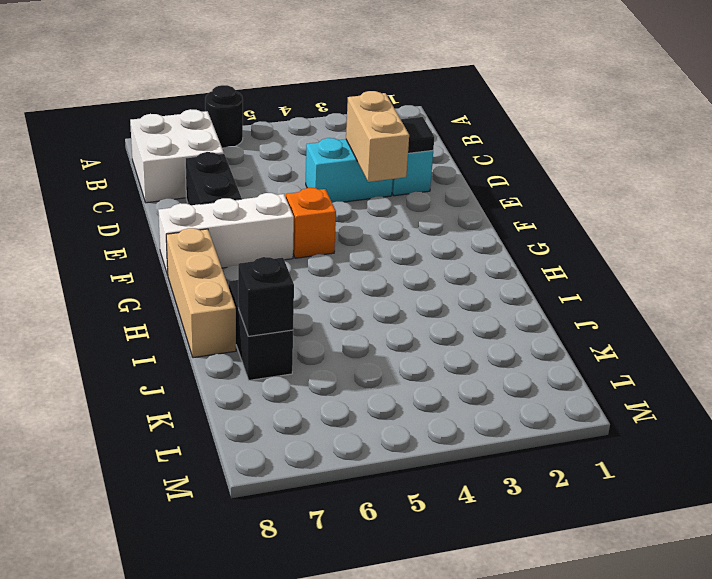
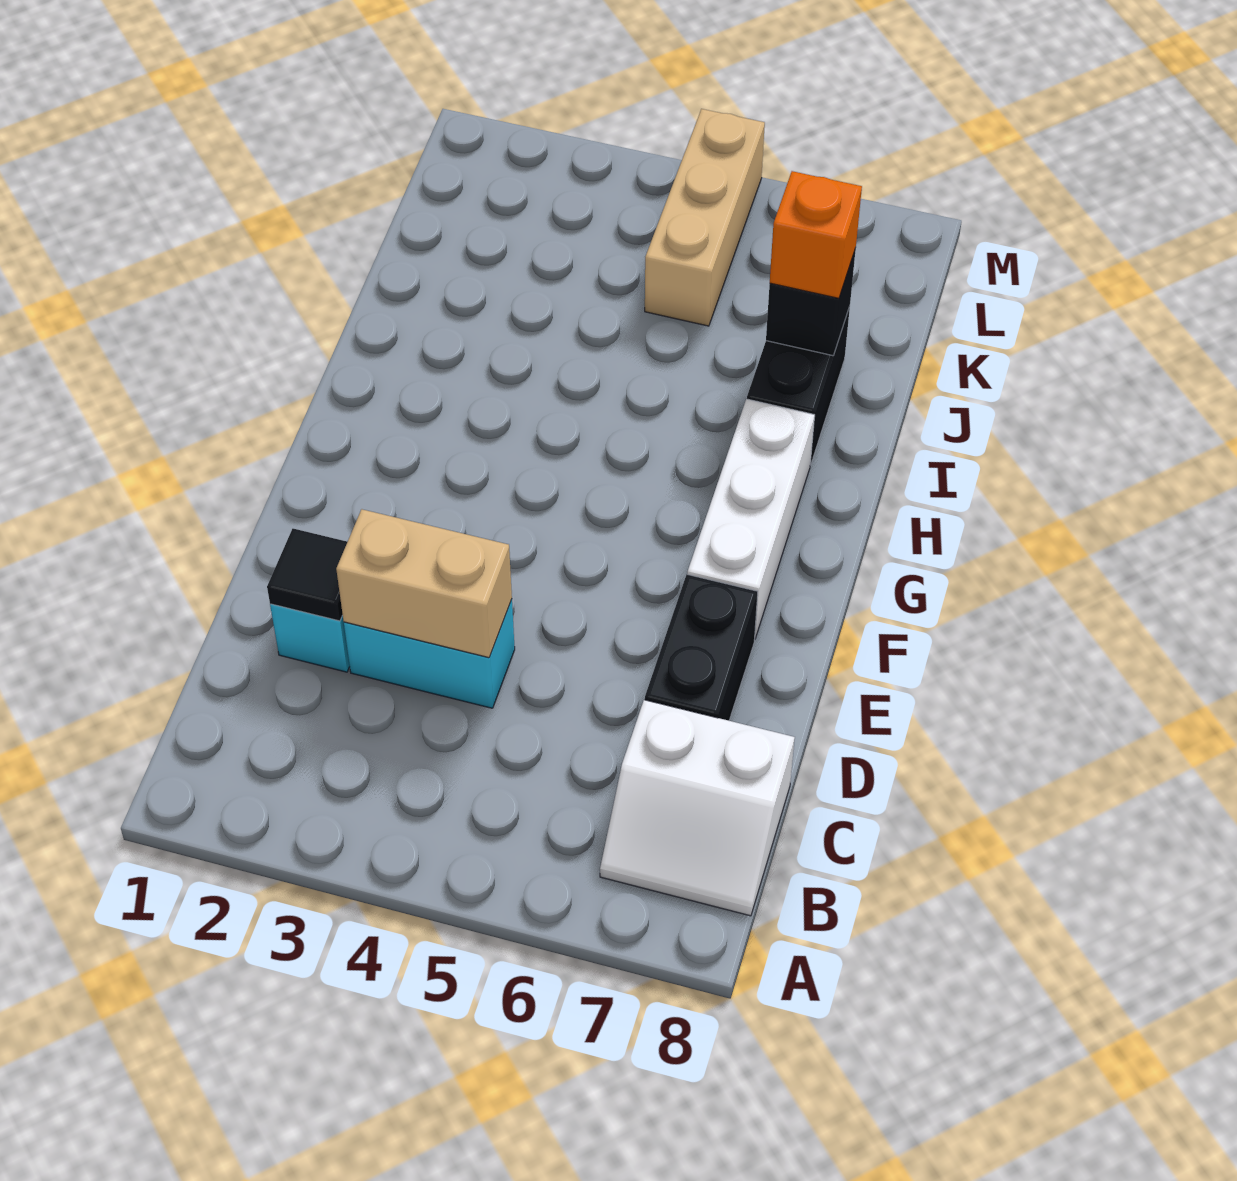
black 1x1 round brick [205,85,243,148] -> none
white 2x2 brick [130,109,224,203] -> white 2x2 slope [600,700,795,916]
tan 1x2 brick [346,91,409,182] -> tan 1x2 brick turned to [336,509,512,658]
orange 1x1 brick [286,188,336,258] -> orange 1x1 brick moved to [770,171,862,298]
white 1x3 brick [158,193,294,275] -> white 1x3 brick turned to [687,399,815,638]
tan 1x3 brick [166,228,236,358] -> tan 1x3 brick moved to [645,109,765,326]

